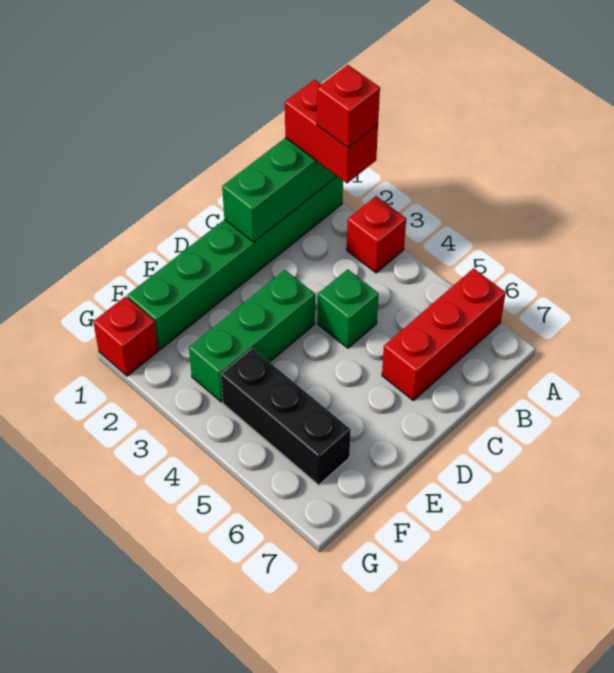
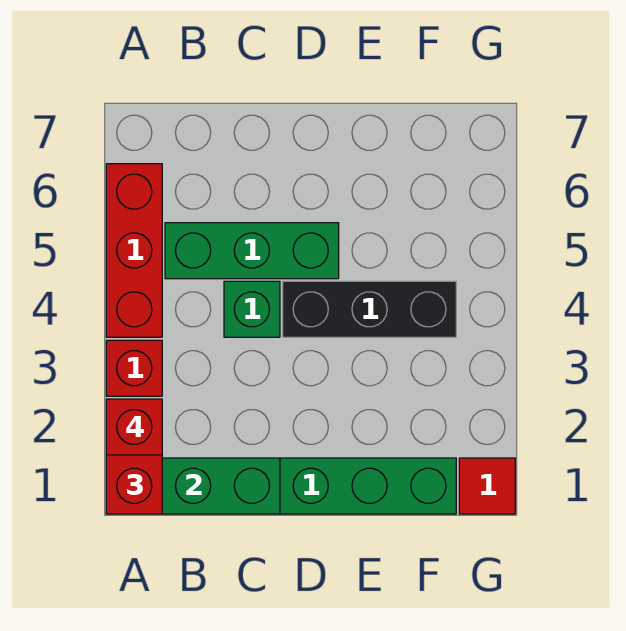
red 1x3 brick [382,269,506,400] -> red 1x3 brick turned to [106,164,162,337]
green 1x3 brick [189,270,315,402] -> green 1x3 brick moved to [165,223,339,279]
black 1x3 brick [221,348,351,485] -> black 1x3 brick turned to [283,281,456,337]
red 1x1 brick [93,296,158,376] -> red 1x1 tile [459,458,515,514]

